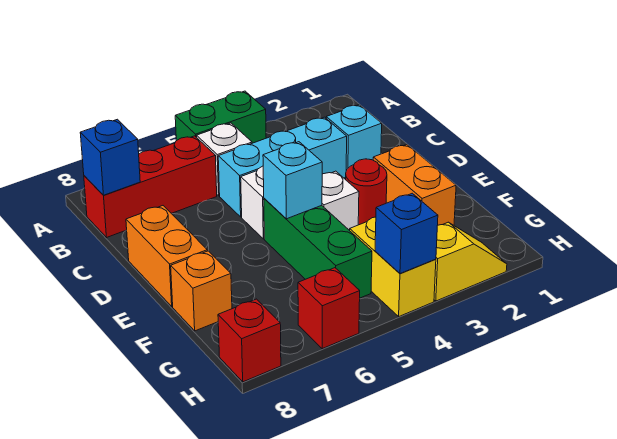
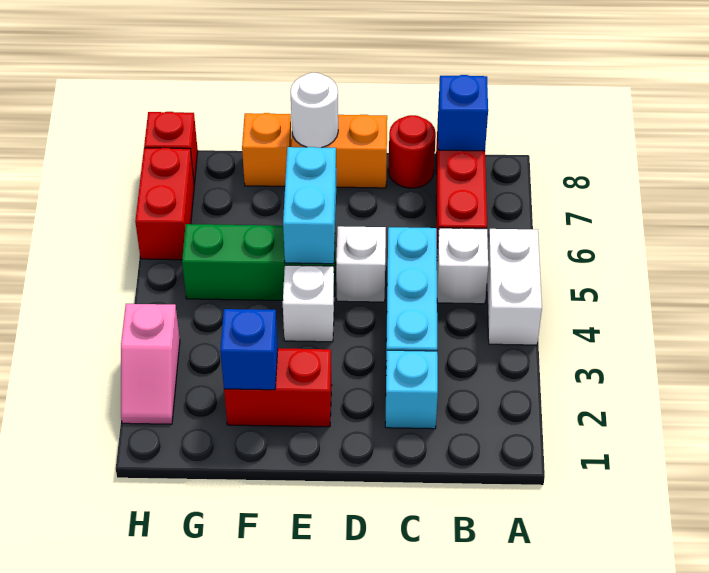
green 1x2 brick [175,91,266,143] -> white 1x2 brick [487,229,542,345]
orange 1x2 brick [373,145,456,225] -> red 1x2 brick [224,348,332,427]
red 1x1 round brick [346,159,387,225] -> red 1x1 round brick moved to [389,115,436,188]
cyan 1x1 brick [263,142,322,219] -> cyan 1x2 brick [283,147,336,264]
none -> white 1x1 round brick [290,73,338,148]
yellow 1x2 brick [350,217,436,316] -> none
yellow 1x2 slope [434,222,507,301] -> pink 1x2 slope [121,304,180,424]
blue 1x1 brick [375,193,438,274] -> blue 1x1 brick moved to [220,309,278,390]
red 1x1 brick [298,268,360,349] -> red 1x2 brick [135,148,194,260]

